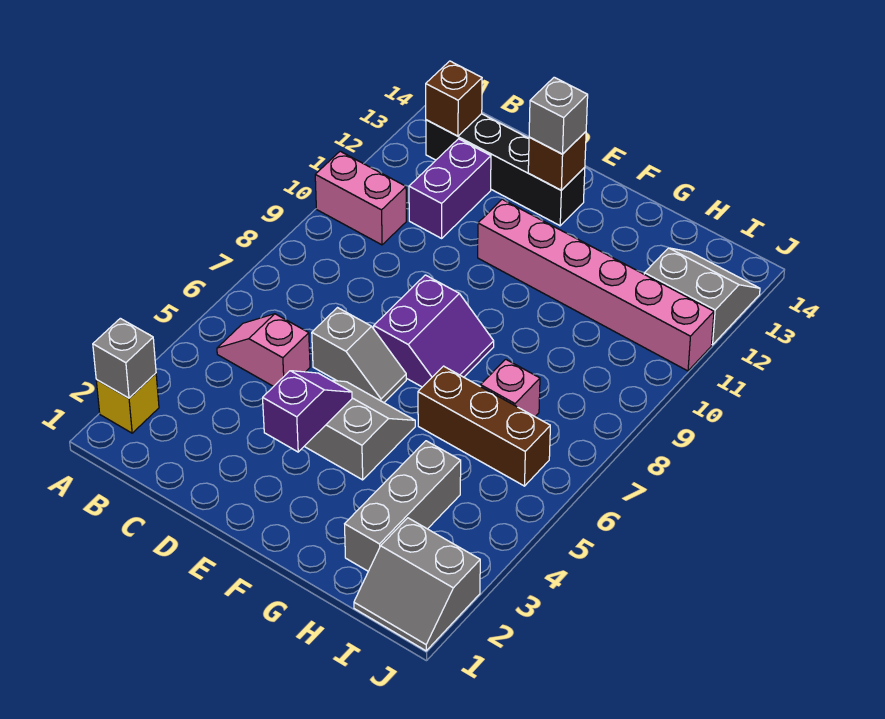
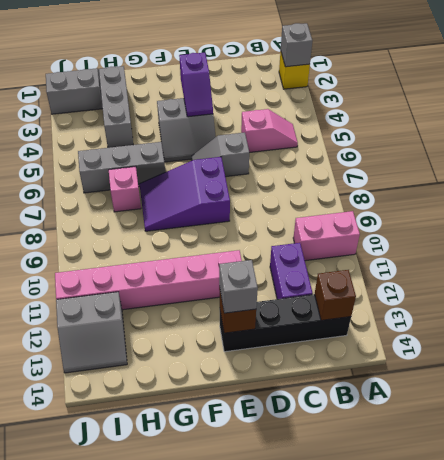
purple 2x2 slope [374,275,494,387] -> purple 2x3 slope [140,157,230,231]
brown 1x3 brick [418,366,550,486] -> grey 1x3 brick [78,142,165,193]

